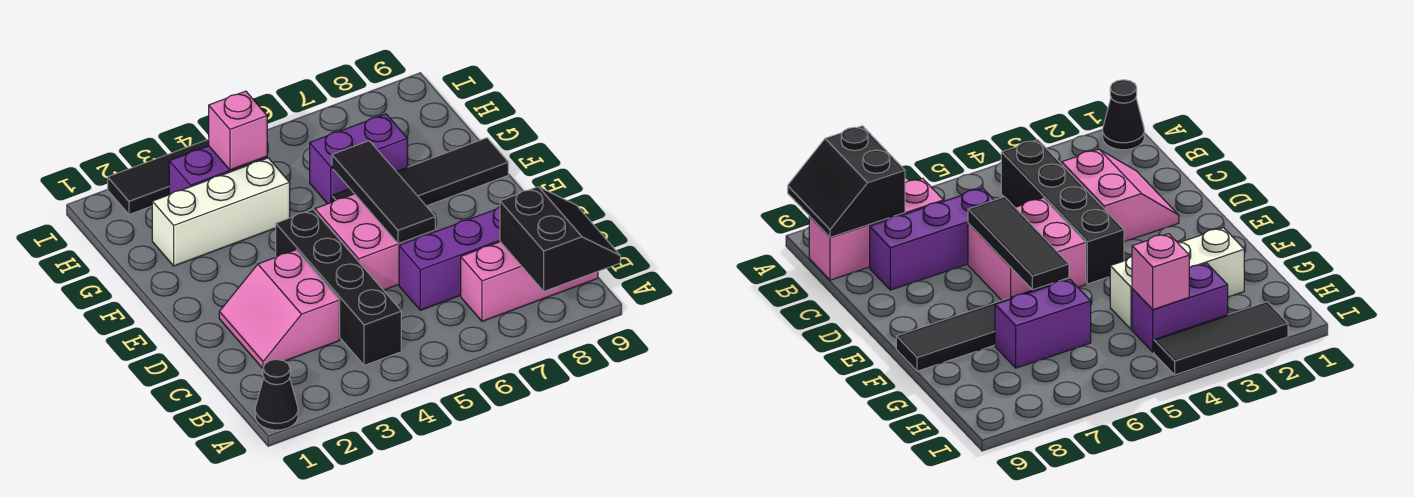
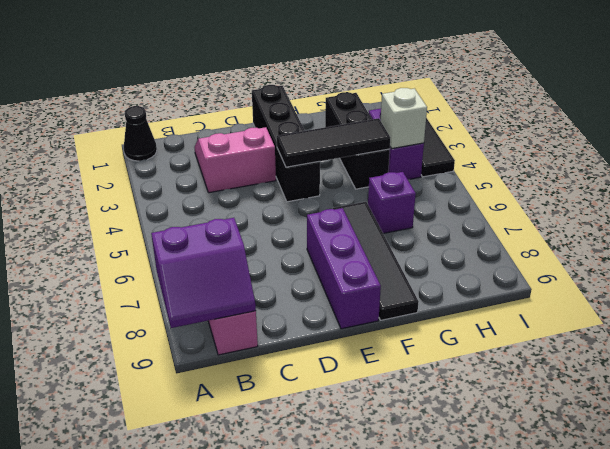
black 2x2 slope [500,187,620,291] -> purple 2x2 slope [151,218,256,328]
black 1x4 brick [276,210,401,365] -> black 1x4 brick turned to [252,85,320,202]
purple 1x3 brick [399,207,500,310] -> purple 1x3 brick moved to [307,208,381,329]
pink 2x2 brick [315,194,435,290] -> none
black 1x3 tile [332,141,435,244] -> black 1x3 tile moved to [277,118,390,167]
white 1x3 brick [152,158,290,266] -> black 1x3 brick [325,92,390,189]
purple 1x2 brick [310,114,408,204] -> purple 1x1 brick [368,172,416,233]
pink 1x1 brick [209,91,267,170] -> white 1x1 brick [381,88,427,149]

